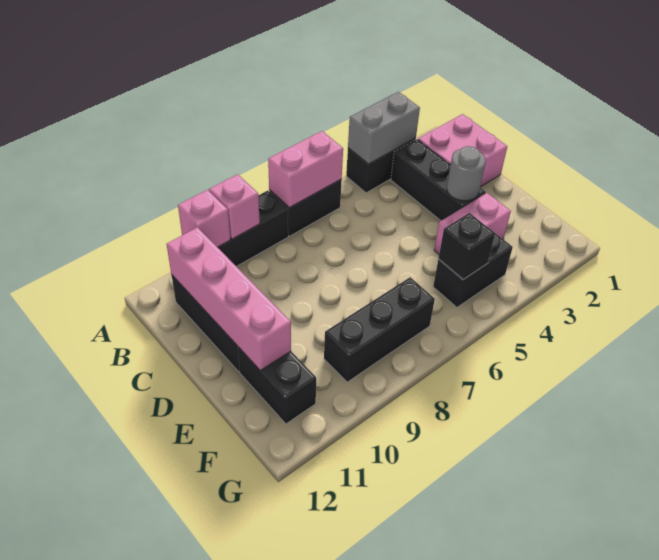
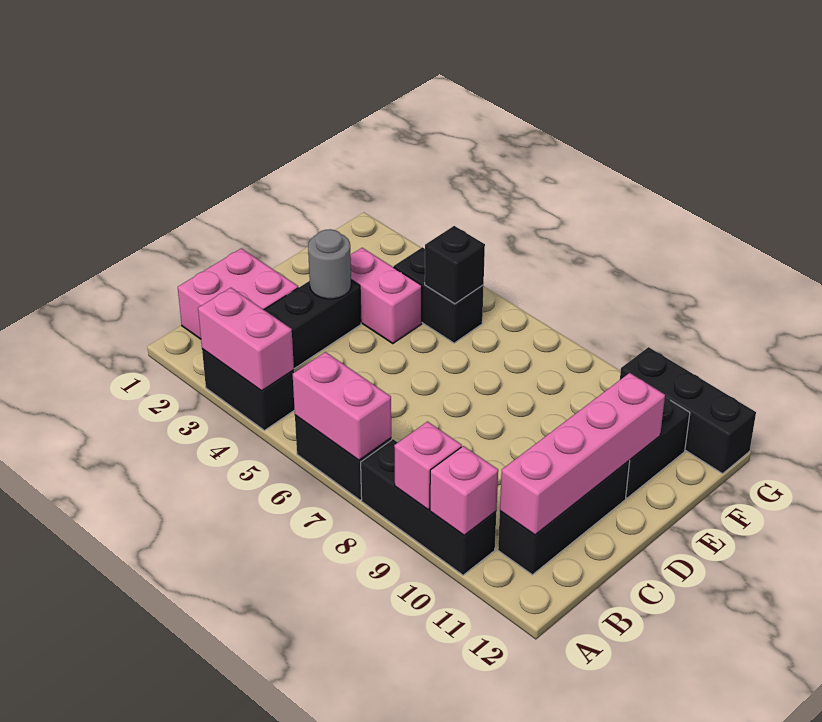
grey 1x2 brick [348,92,420,164] -> pink 1x2 brick [198,288,294,391]
black 1x3 brick [324,277,435,382] -> black 1x3 brick moved to [620,347,756,474]

